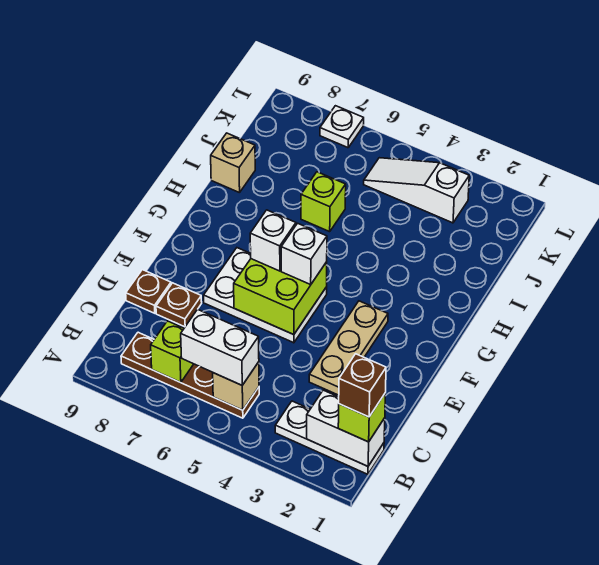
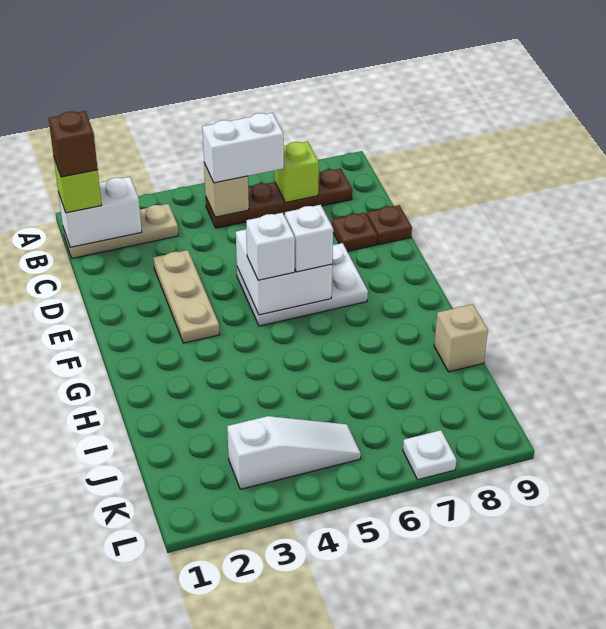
white 1x3 plate [275,401,384,474] -> tan 1x3 plate [63,204,178,258]
lime 2x2 brick [234,259,327,335] -> white 2x2 brick [236,229,332,315]
lime 1x1 brick [301,172,346,232] -> none

